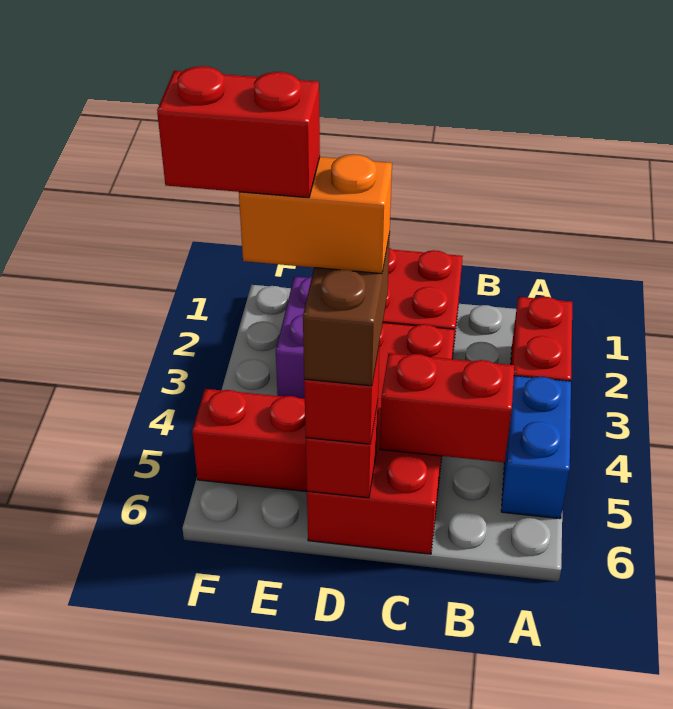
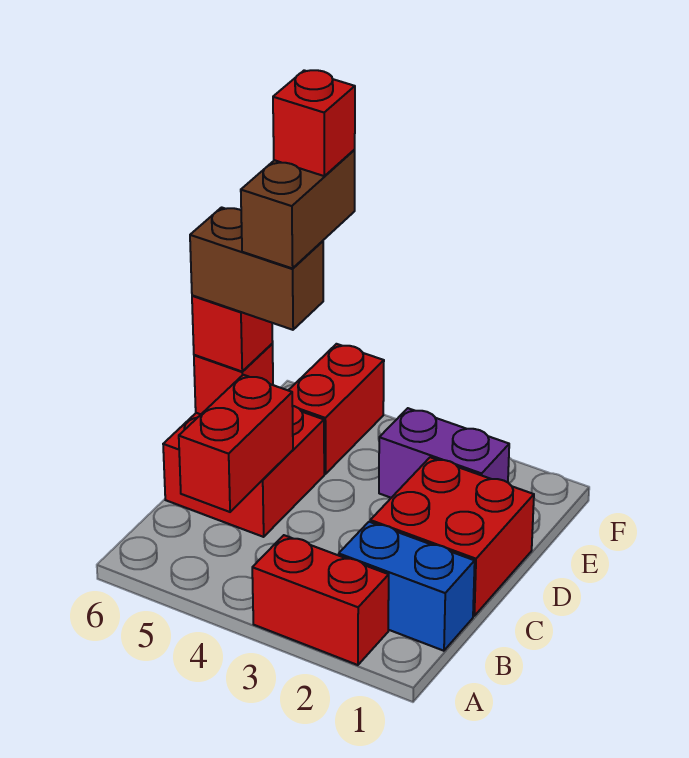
blue 1x2 brick [501,376,571,519] -> blue 1x2 brick moved to [339,522,475,651]
red 2x4 brick [307,323,454,554] -> red 2x2 brick [163,406,324,537]
orange 1x2 brick [239,154,392,274] -> brown 1x2 brick [241,150,355,268]
red 1x2 brick [157,66,320,198] -> red 1x1 brick [273,70,355,176]

